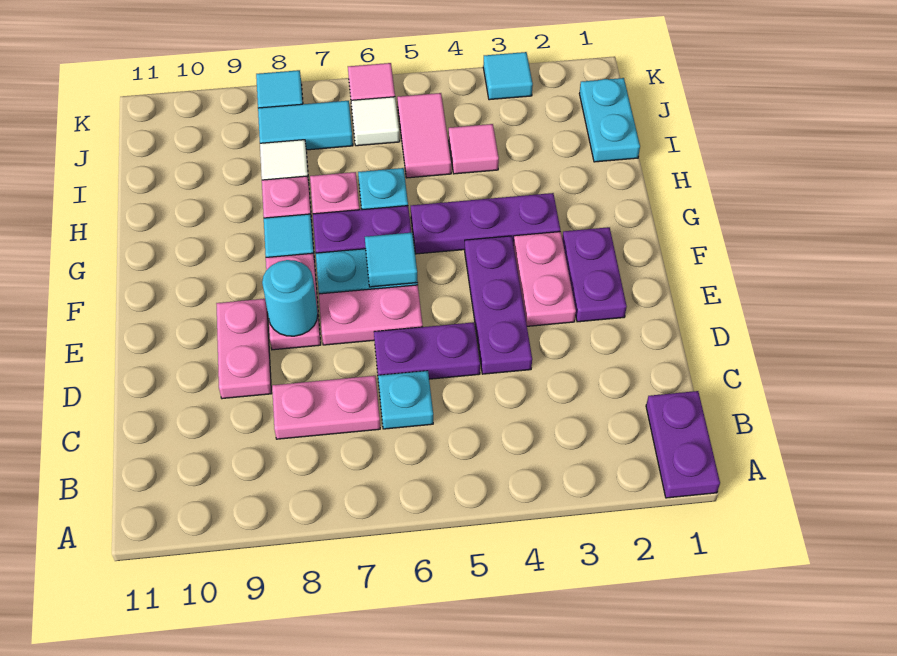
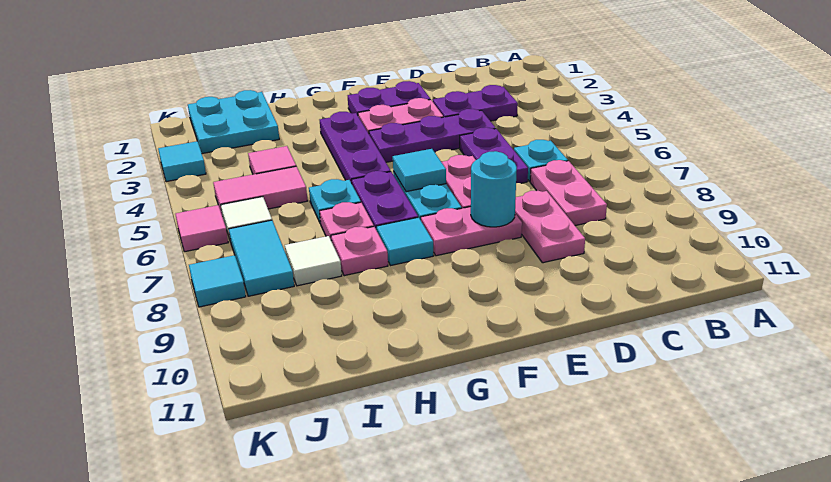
purple 1x2 plate [646,391,720,498] -> purple 1x2 plate moved to [433,85,518,121]
pink 1x2 plate [216,299,272,399] -> pink 1x2 plate turned to [515,191,585,263]
cyan 1x2 plate [579,78,640,162] -> cyan 2x2 plate [188,90,279,154]

